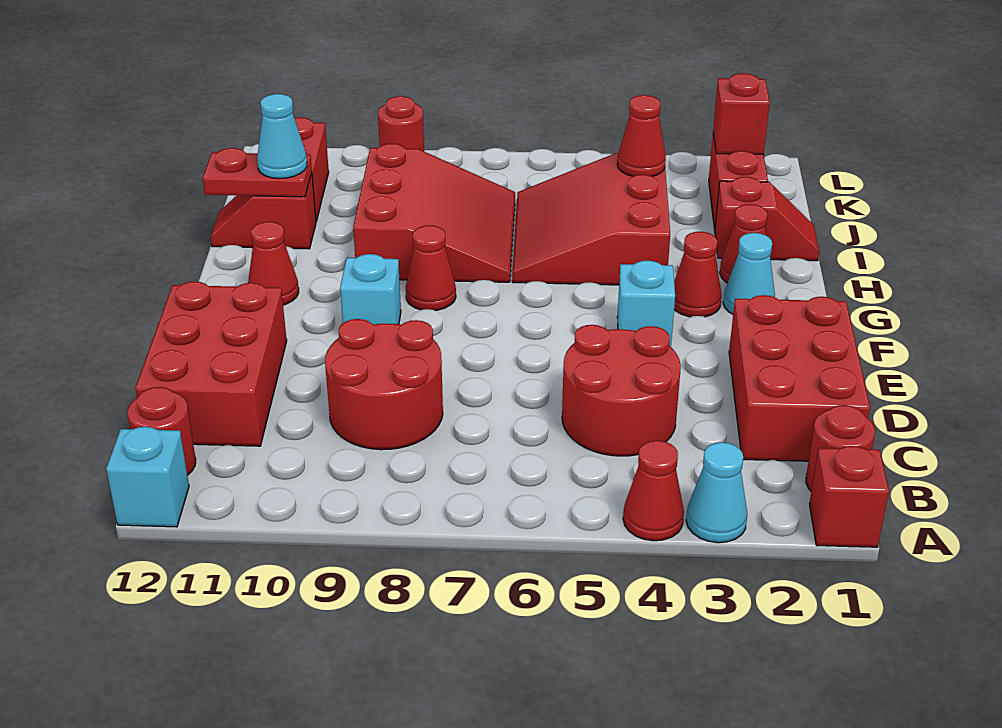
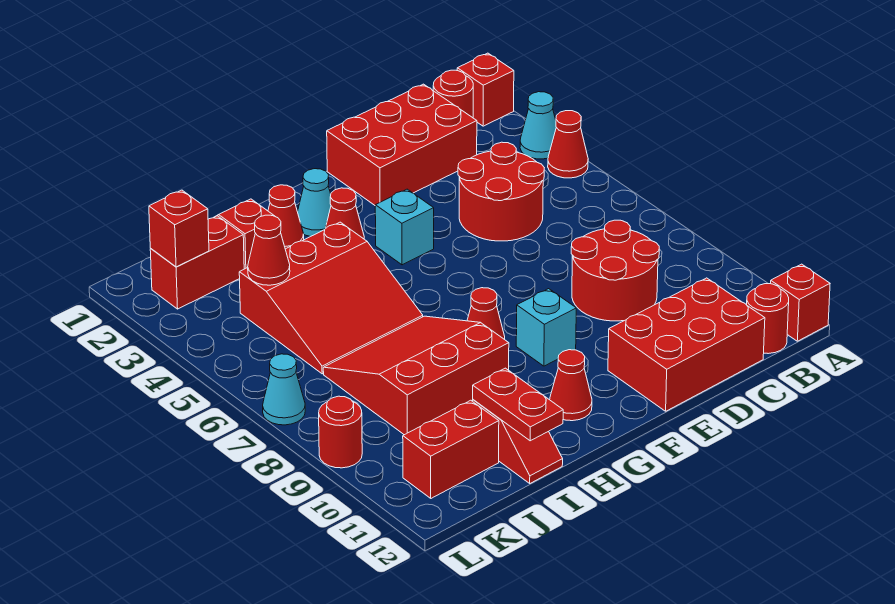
cyan 1x1 brick [106,427,189,527] -> red 1x1 brick [771,264,830,341]
cyan 1x1 cone [257,94,307,178] -> cyan 1x1 cone moved to [263,354,305,425]

